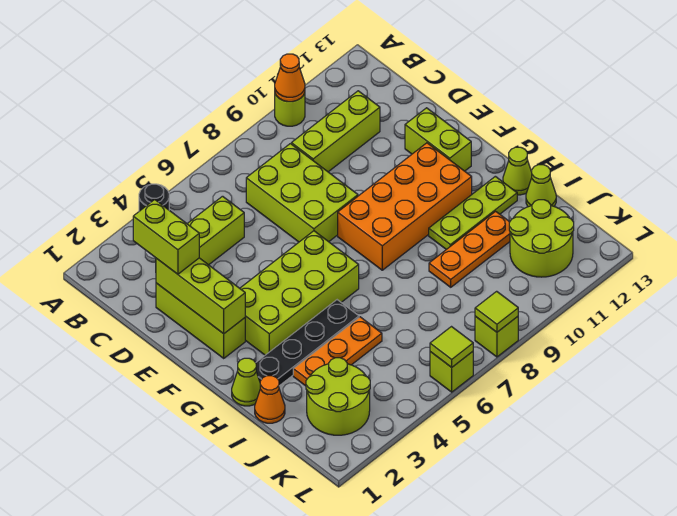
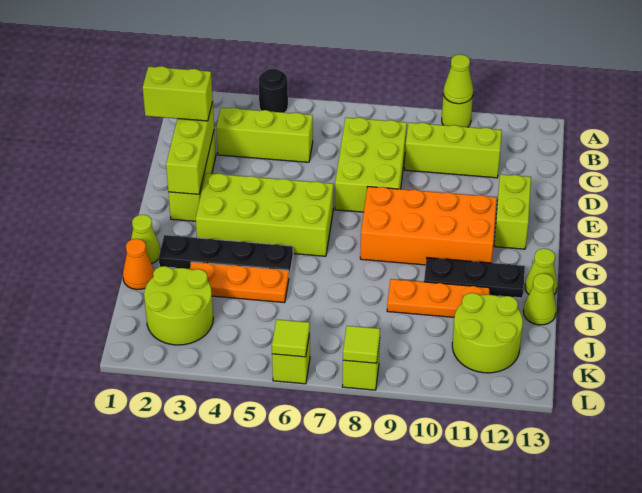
orange 1x1 cone [275,54,305,102] -> lime 1x1 cone [443,54,473,104]
lime 1x2 brick [133,200,199,274] -> lime 1x2 brick turned to [143,66,213,121]
lime 1x3 plate [429,176,517,249] -> black 1x3 plate [424,258,525,298]

